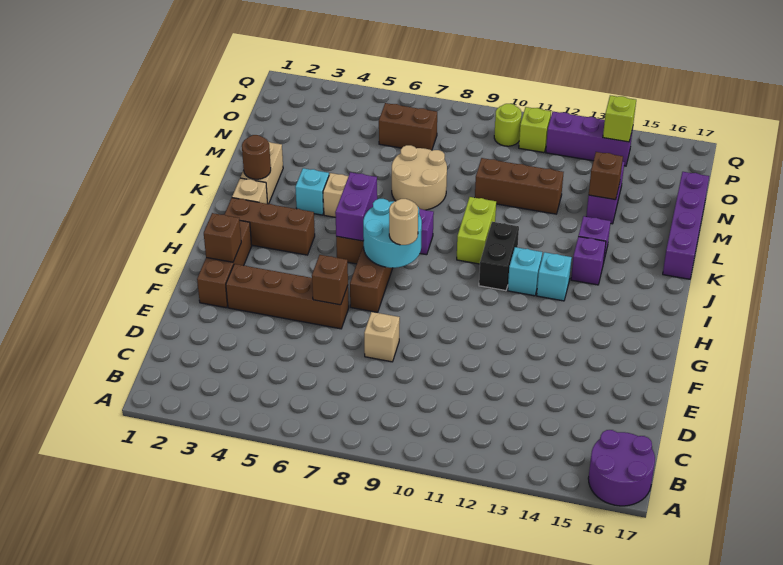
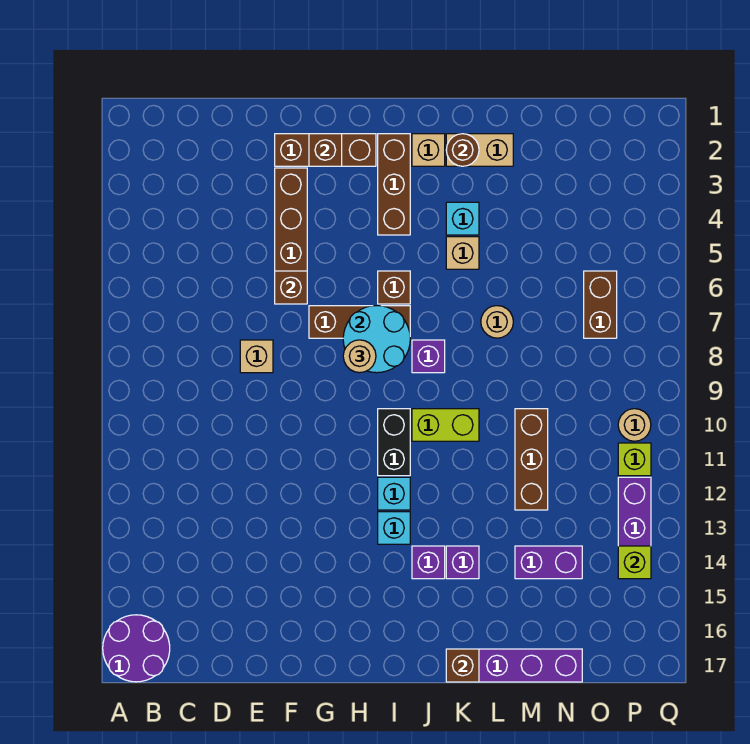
purple 1x2 brick [335,172,377,241] -> none
black 1x2 brick [479,222,519,291] -> black 1x2 brick turned to [378,409,410,476]
tan 2x2 round brick [392,145,447,210] -> tan 1x1 round brick [481,306,513,338]
brown 1x1 brick [589,152,623,200] -> brown 1x1 brick moved to [446,649,479,682]
lime 1x1 round brick [494,104,522,146] -> tan 1x1 round brick [618,409,651,441]

